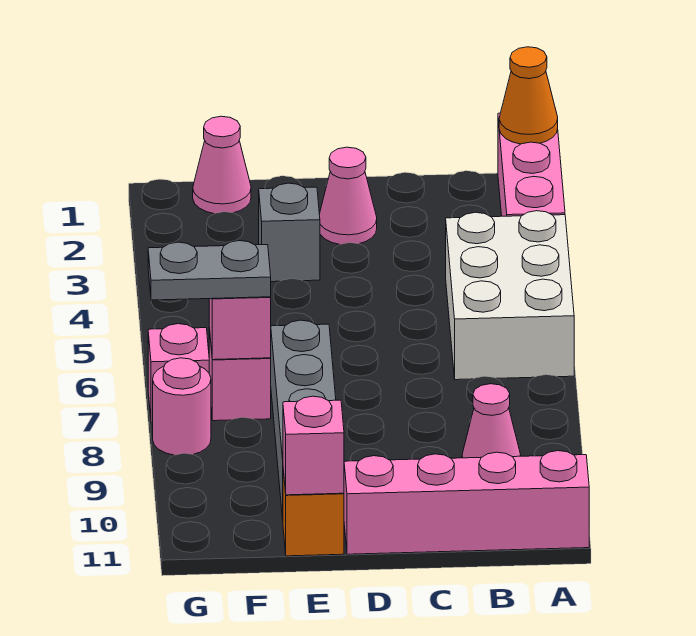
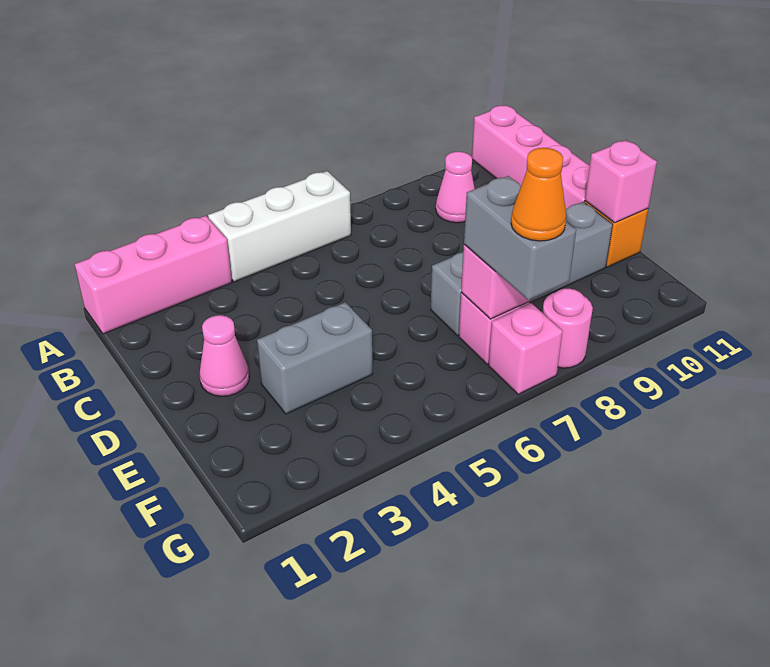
orange 1x1 cone [499,47,558,144] -> orange 1x1 cone moved to [511,148,566,241]
white 2x3 brick [446,211,574,380] -> white 1x3 brick [208,171,351,282]
grey 1x1 brick [259,183,320,282] -> grey 1x2 brick [257,302,372,414]
pink 1x1 cone [193,116,251,214] -> none
grey 1x2 plate [148,241,271,300] -> grey 1x2 brick [464,176,576,300]

